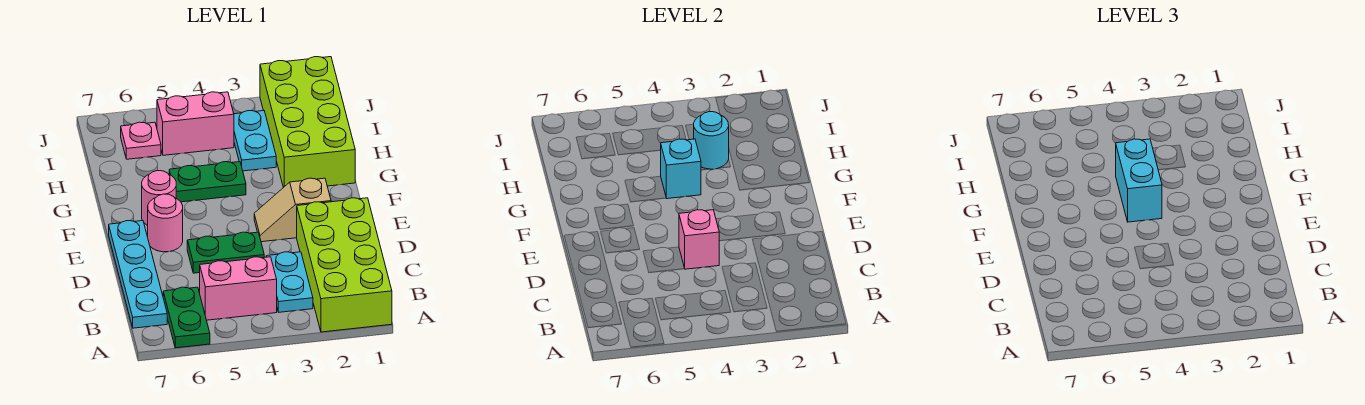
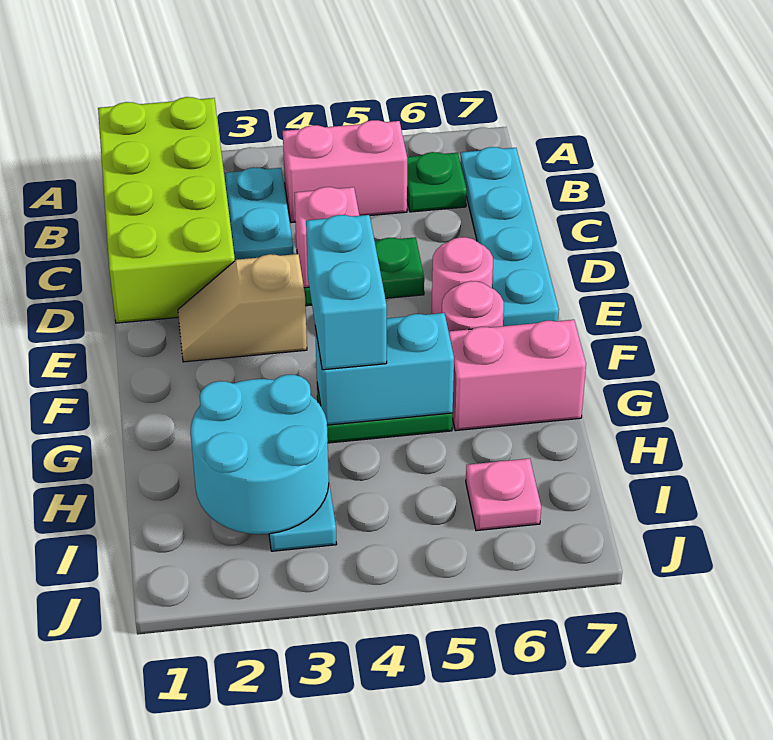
green 1x2 plate [163,287,210,348] -> green 1x1 plate [407,152,467,212]
tan 1x2 slope [254,178,331,242] -> tan 1x2 slope turned to [178,254,307,362]
lime 2x4 brick [260,57,355,188] -> none
cyan 1x1 brick [661,139,701,199] -> cyan 1x2 brick [315,313,454,425]
cyan 1x1 round brick [694,112,729,169] -> cyan 2x2 round brick [191,375,329,534]
pink 1x2 brick [157,92,234,155] -> pink 1x2 brick moved to [449,320,586,431]

